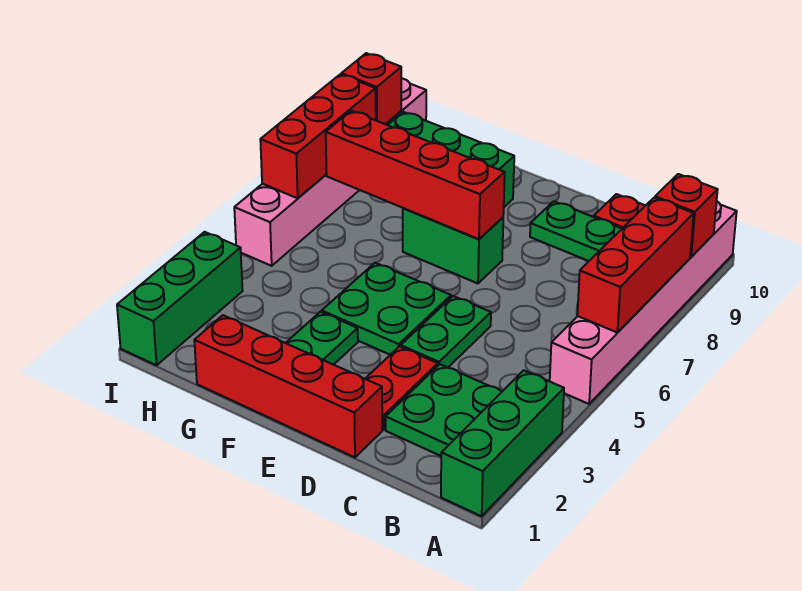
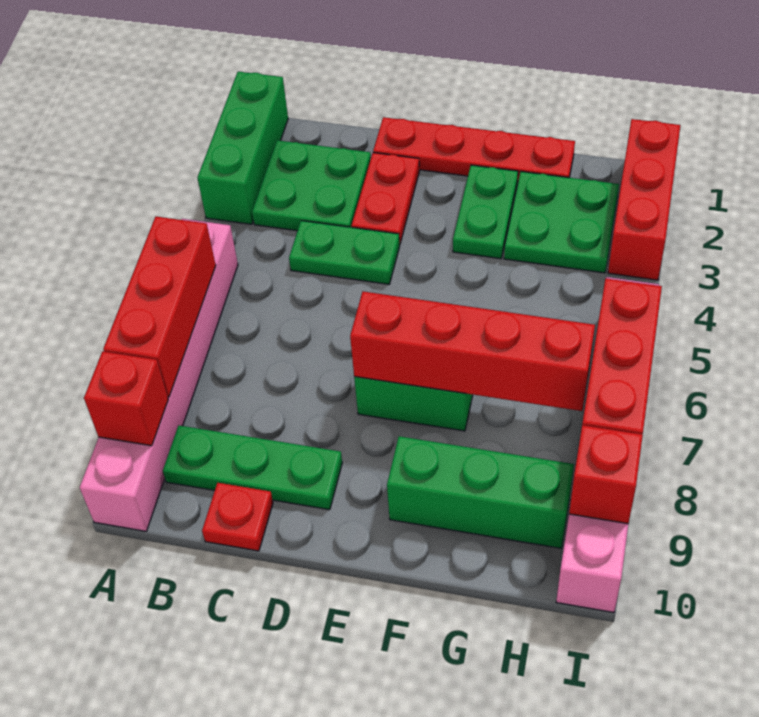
red 1x4 brick [194,315,382,457] -> red 1x4 plate [373,117,575,183]
green 1x2 plate [401,296,491,368] -> green 1x2 plate turned to [289,221,400,284]
green 2x2 plate [322,263,451,355] -> green 2x2 plate moved to [504,172,619,273]
green 1x3 brick [117,232,242,365] -> red 1x3 brick [608,119,680,280]

